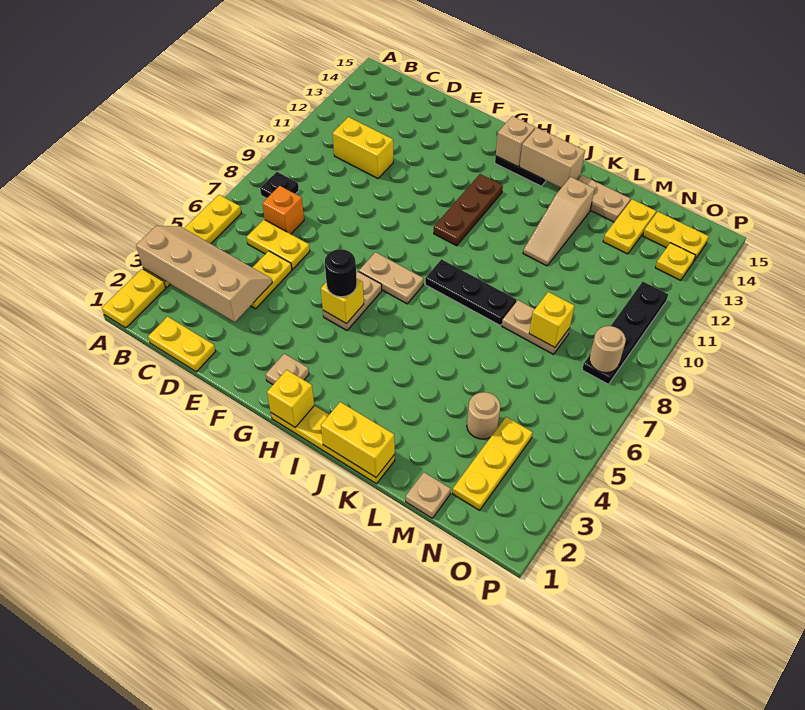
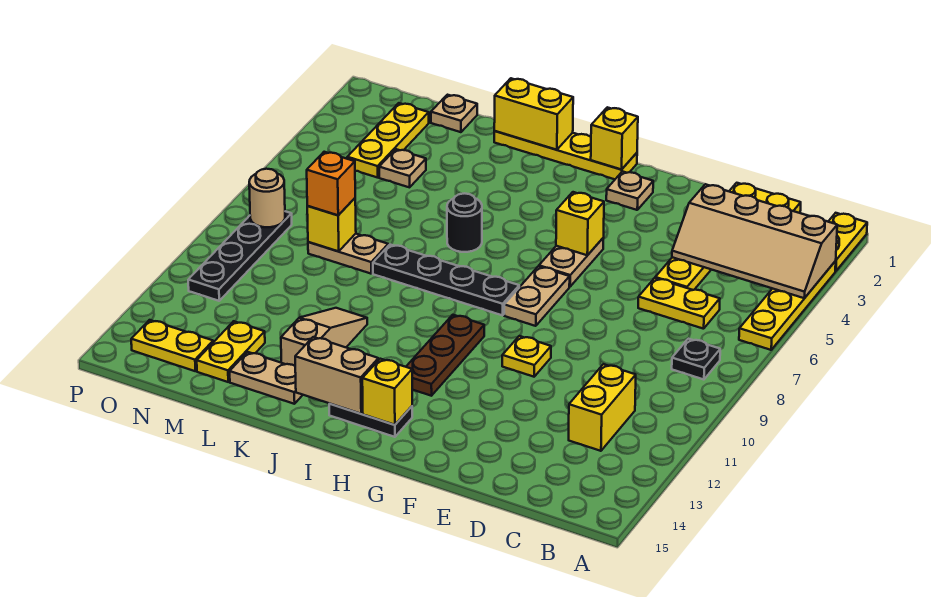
orange 1x1 brick [262,186,304,234] -> orange 1x1 brick moved to [307,152,355,215]
yellow 1x2 brick [333,117,393,178] -> yellow 1x2 brick turned to [569,364,636,451]
black 1x1 round brick [325,249,357,297] -> black 1x1 round brick moved to [447,193,482,252]
tan 1x2 plate [359,252,423,304] -> tan 1x2 plate turned to [504,266,570,326]
tan 1x1 brick [496,116,535,167] -> yellow 1x1 brick [362,359,412,425]
black 1x3 plate [425,259,516,325] -> black 1x4 plate [373,244,519,315]
tan 1x1 round brick [467,392,500,439] -> tan 1x1 plate [379,149,426,187]
yellow 1x1 plate [655,243,696,280] -> yellow 1x1 plate moved to [502,336,551,377]

